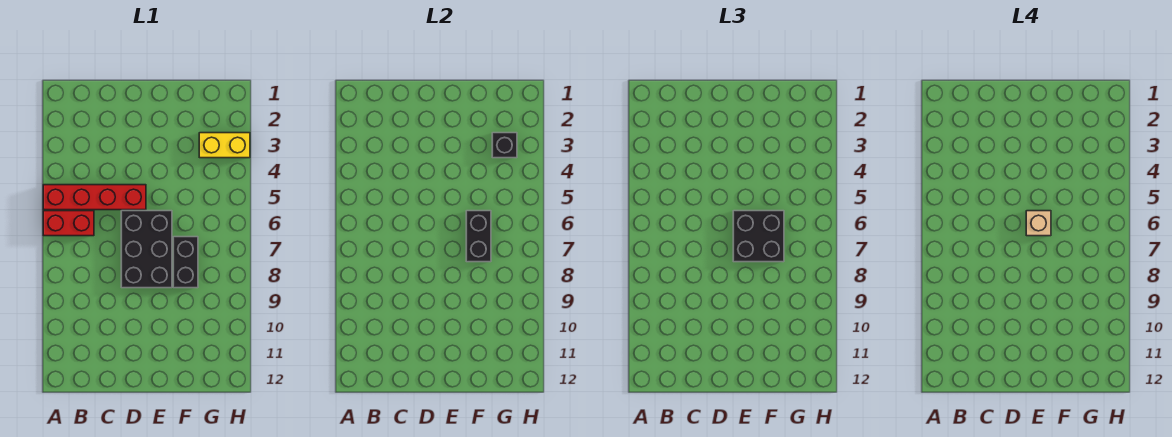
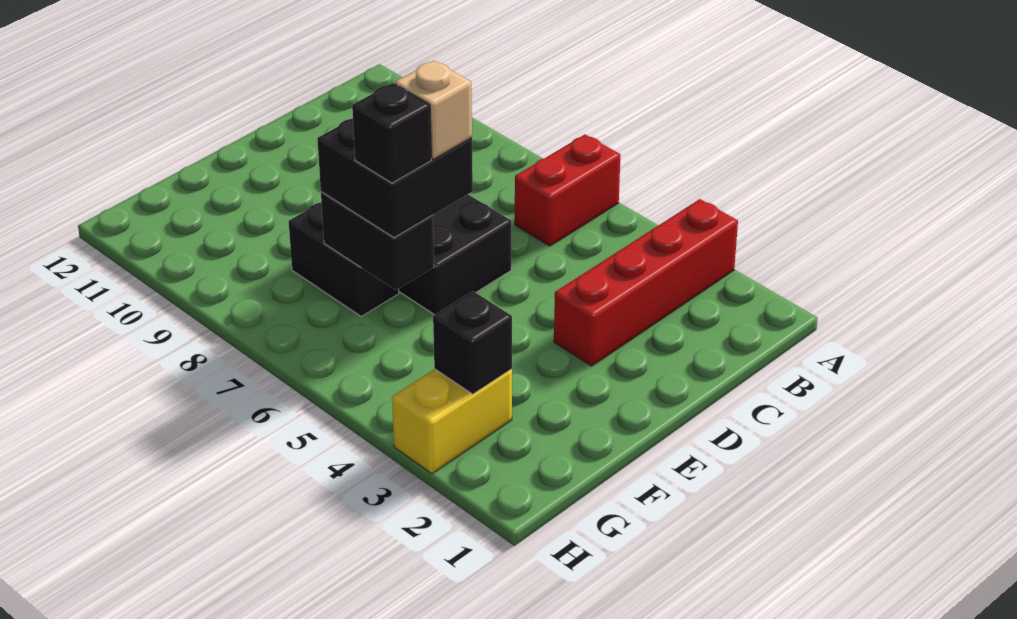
red 1x4 brick [43,185,146,210] -> red 1x4 brick moved to [554,199,738,366]
none -> black 1x1 brick [352,83,431,183]

